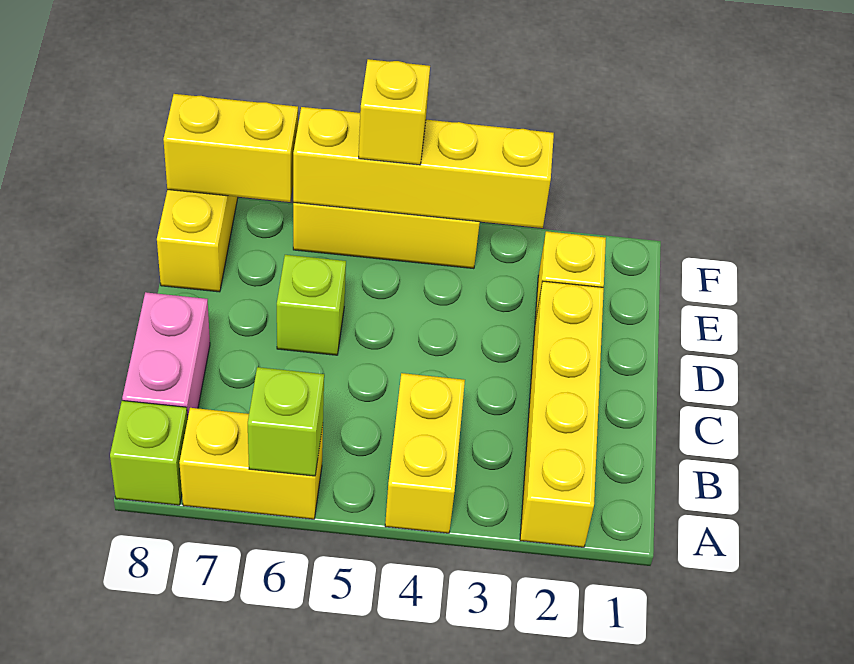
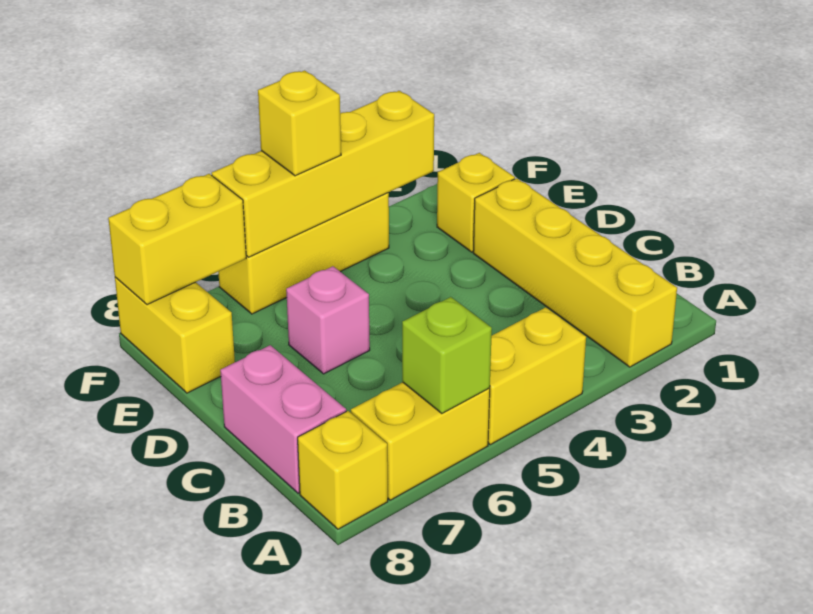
yellow 1x2 brick [385,373,465,533] -> yellow 1x2 brick turned to [488,307,586,445]
lime 1x1 brick [110,401,188,505] -> yellow 1x1 brick [298,411,388,529]
lime 1x1 brick [277,255,346,355] -> pink 1x1 brick [286,266,370,374]

